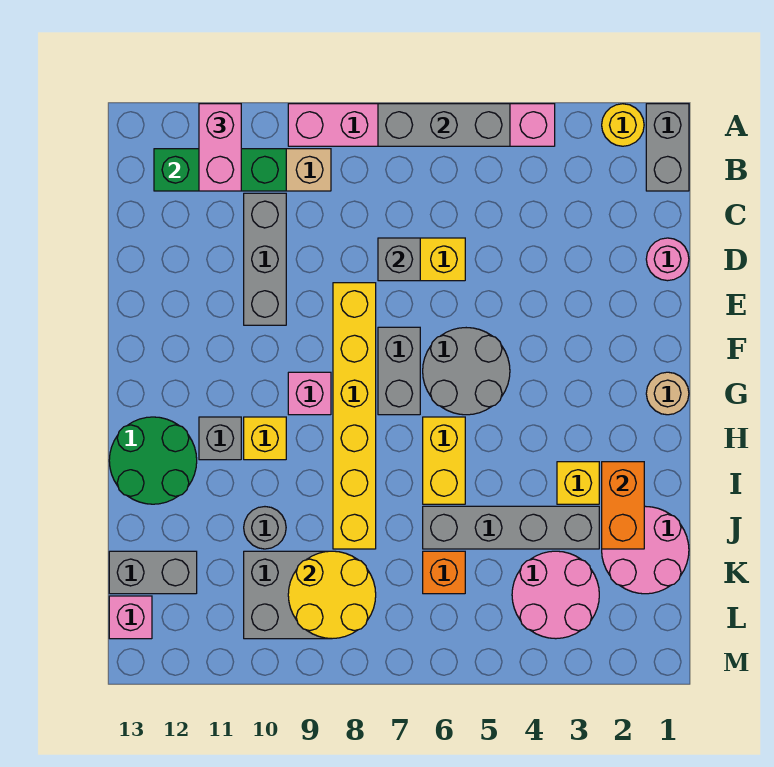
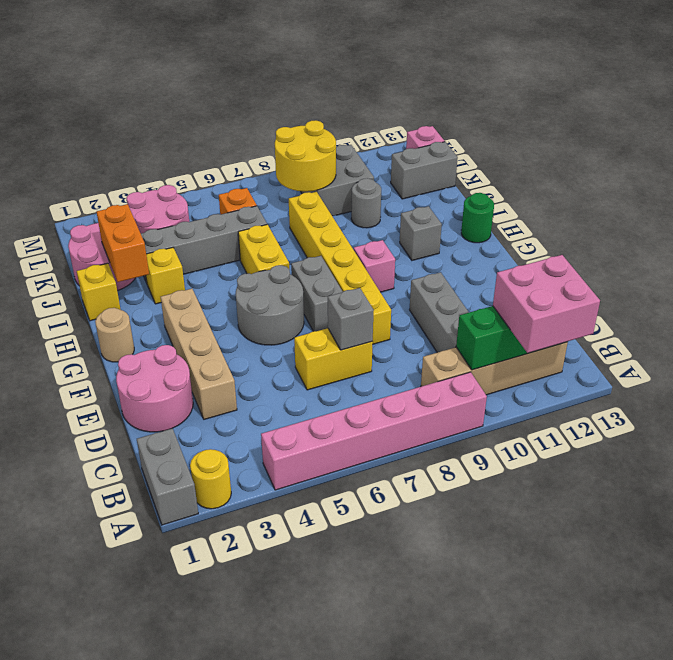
grey 1x3 brick [378,104,510,146] -> none
pink 1x2 brick [199,104,241,191] -> pink 2x2 brick [493,255,600,353]
pink 1x1 round brick [646,238,689,281] -> pink 2x2 round brick [116,345,193,432]
none -> tan 1x4 brick [161,289,237,419]
yellow 1x1 brick [244,417,286,460] -> yellow 1x1 brick moved to [77,263,121,321]
green 2x2 round brick [109,417,197,504] -> green 1x1 round brick [461,193,494,243]

